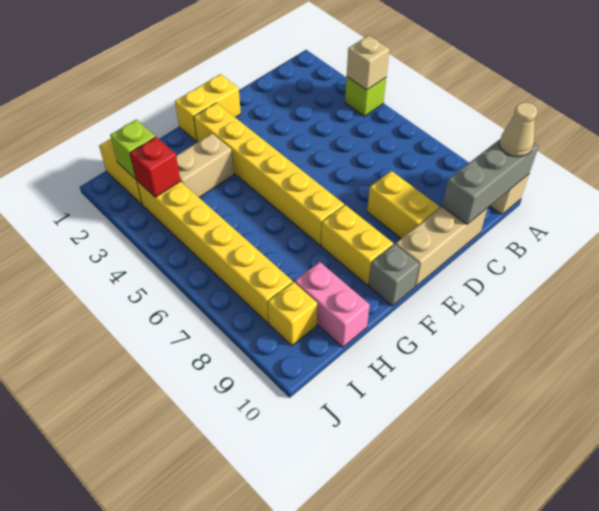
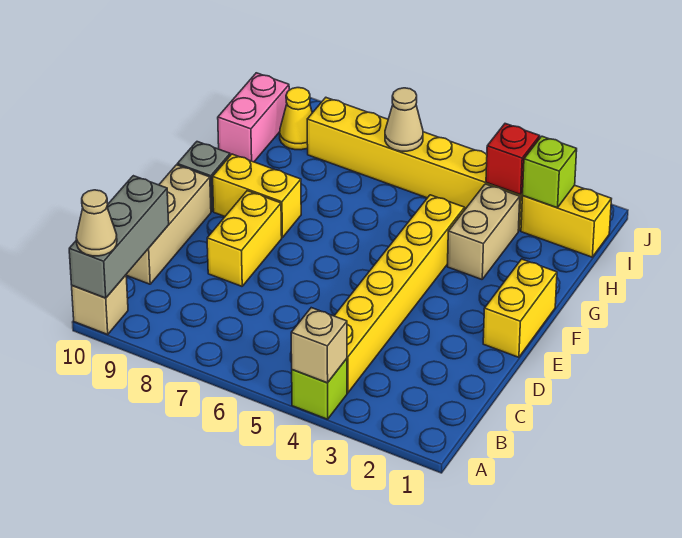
yellow 1x2 brick [367,171,440,239] -> yellow 1x2 brick turned to [207,191,282,286]
yellow 1x6 brick [194,103,344,245] -> yellow 1x6 brick turned to [334,195,465,393]
pink 1x2 brick [295,262,370,347] -> pink 1x2 brick turned to [218,73,289,162]
none -> tan 1x1 cone [385,88,423,151]
yellow 1x1 brick [268,282,317,346] -> yellow 1x1 cone [280,88,312,150]

